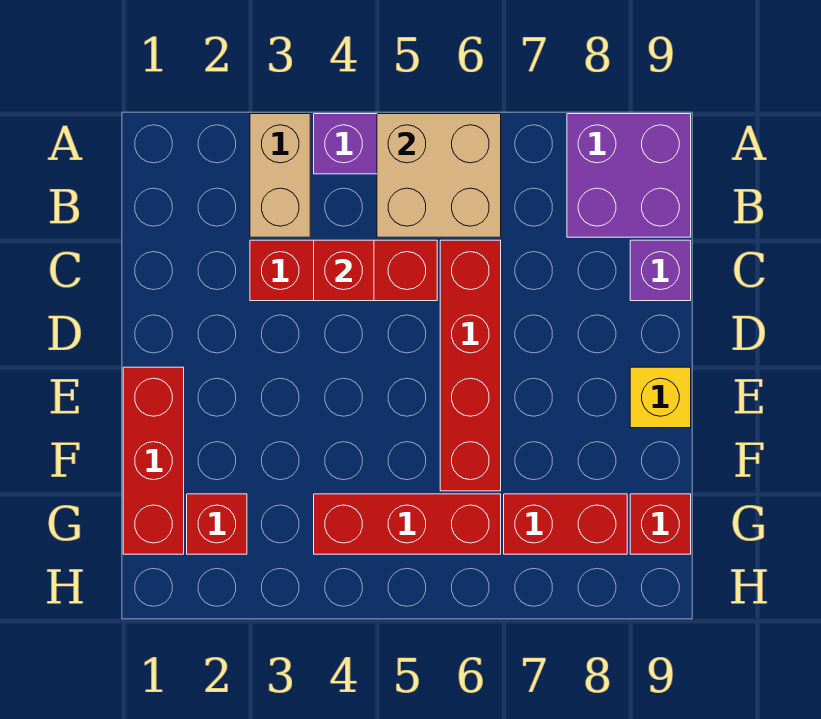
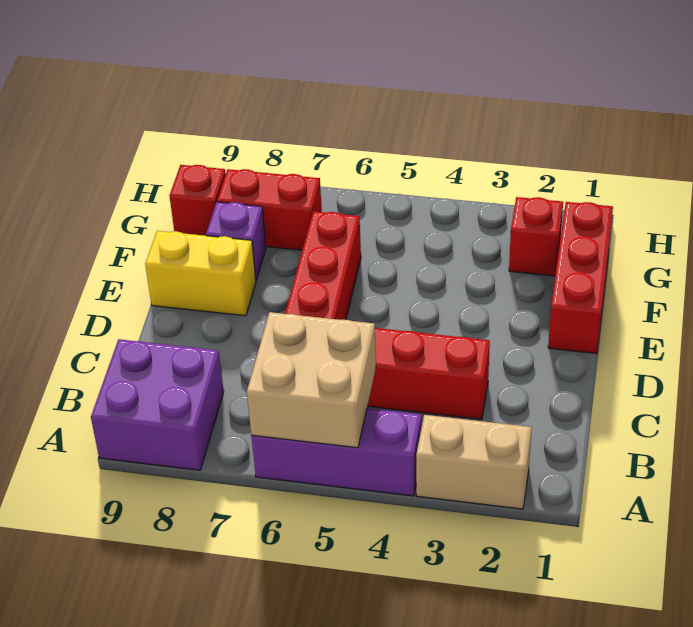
tan 1x2 brick [250,114,310,237] -> tan 1x2 brick turned to [416,415,532,509]
red 1x1 brick [314,240,374,301] -> none
purple 1x1 brick [630,240,691,301] -> purple 1x1 brick moved to [206,202,266,280]
yellow 1x1 brick [630,367,691,428] -> yellow 1x2 brick [145,231,256,316]
red 1x3 brick [314,494,501,554] -> none

